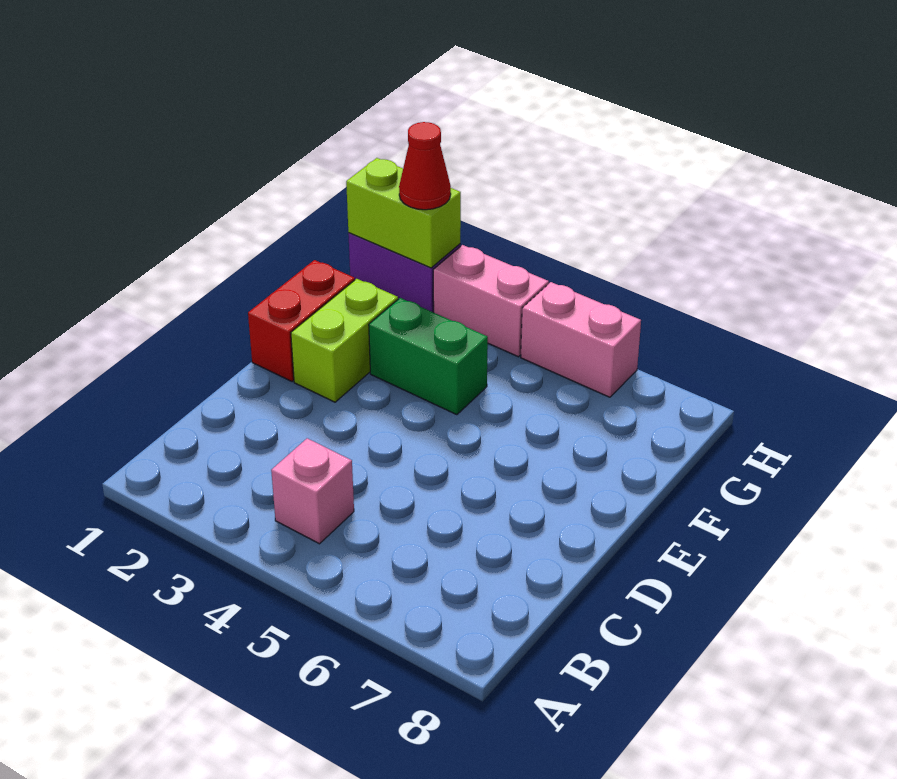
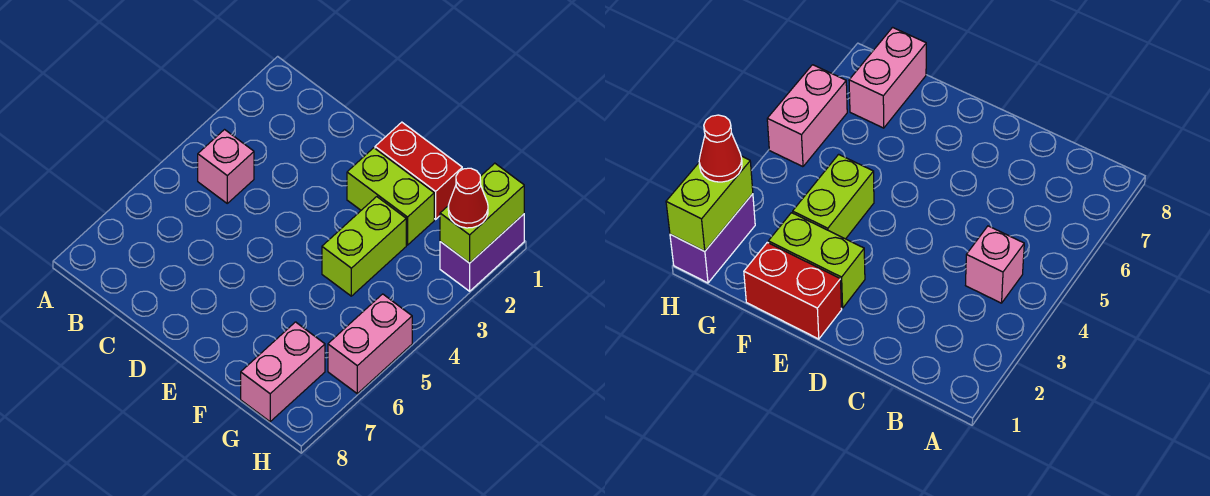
green 1x2 brick [369,298,488,415] -> lime 1x2 brick [322,197,406,296]
pink 1x2 brick [433,245,549,357] -> pink 1x2 brick moved to [241,322,325,422]

